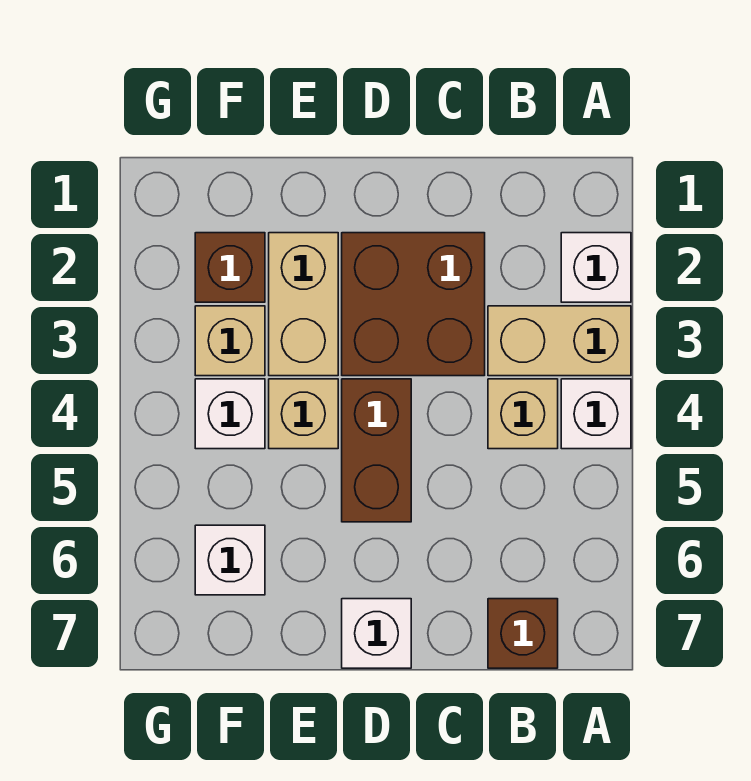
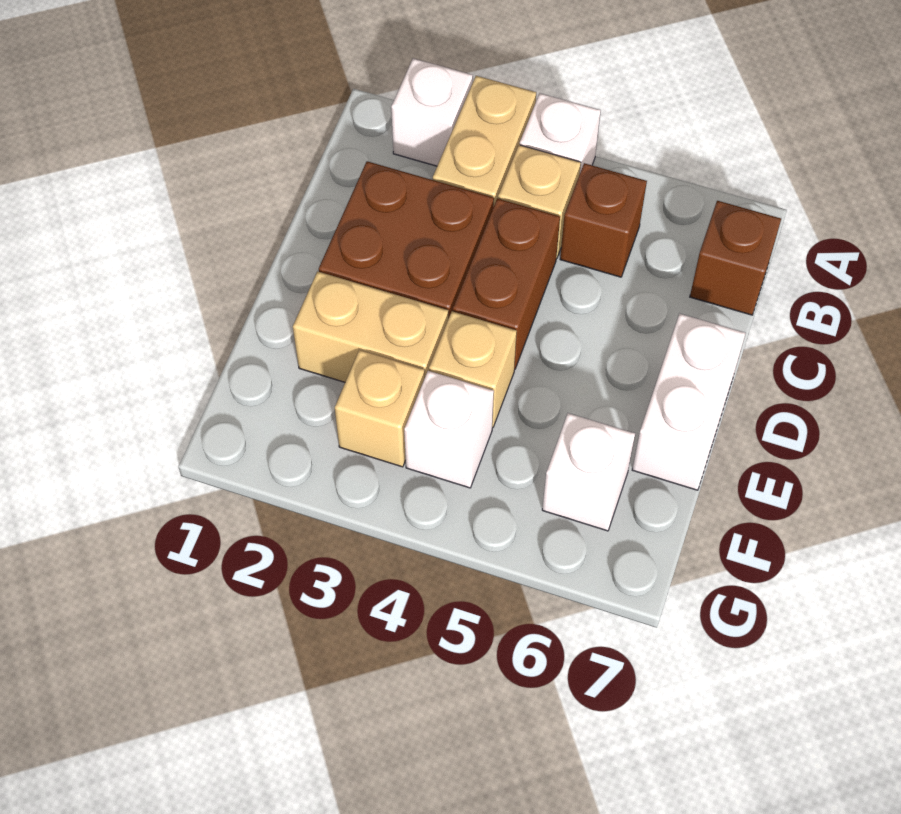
brown 1x2 brick [342,379,411,522] -> brown 1x2 brick turned to [453,199,560,369]
white 1x1 brick [342,599,411,668] -> white 1x2 brick [632,314,746,490]
brown 1x1 brick [195,233,265,302] -> brown 1x1 brick moved to [560,163,647,277]

